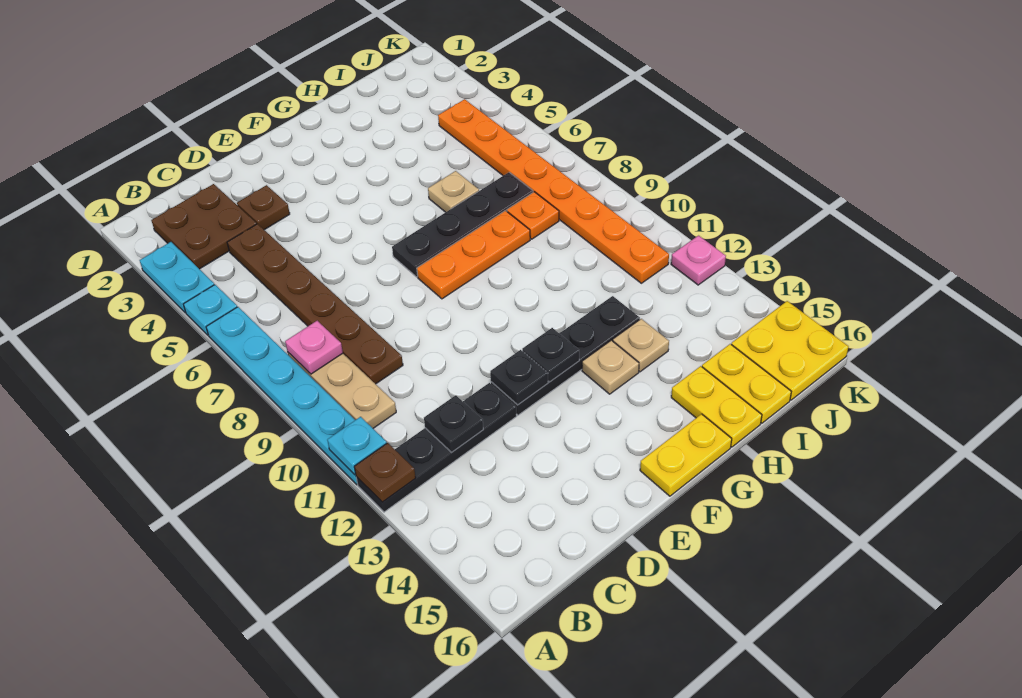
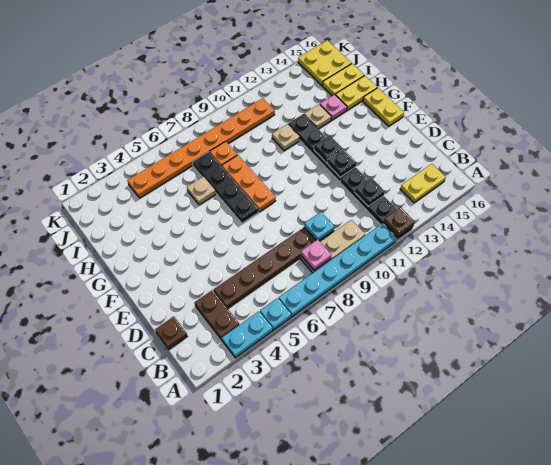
cyan 1x1 plate [327,417,387,475] -> cyan 1x1 plate moved to [304,212,334,241]
brown 2x2 plate [151,184,257,269] -> brown 1x2 plate [194,290,239,340]
none -> yellow 1x2 plate [400,164,446,203]
brown 1x1 plate [237,185,290,230] -> brown 1x1 plate moved to [155,317,187,349]
tan 1x1 plate [582,340,639,394] -> tan 1x1 plate moved to [272,124,300,151]
pink 1x1 plate [671,236,726,285] -> pink 1x1 plate moved to [320,94,347,120]

